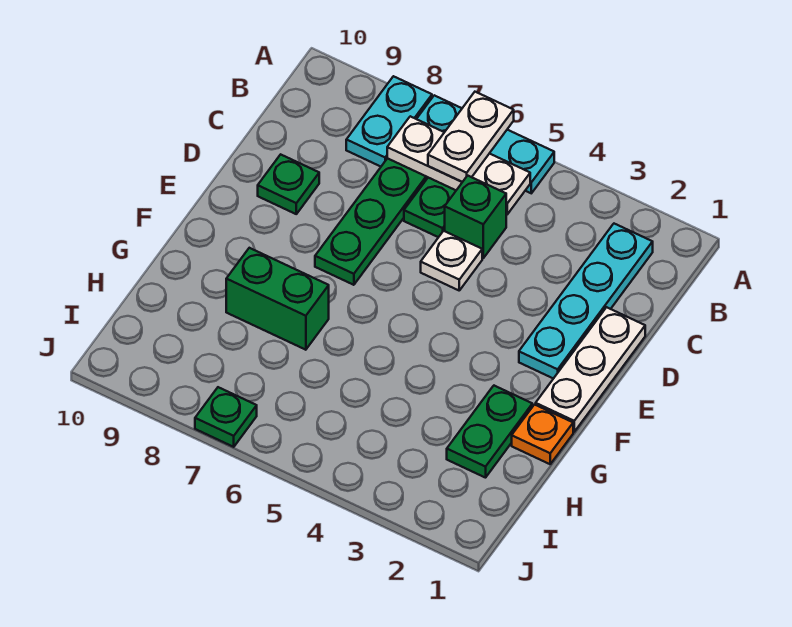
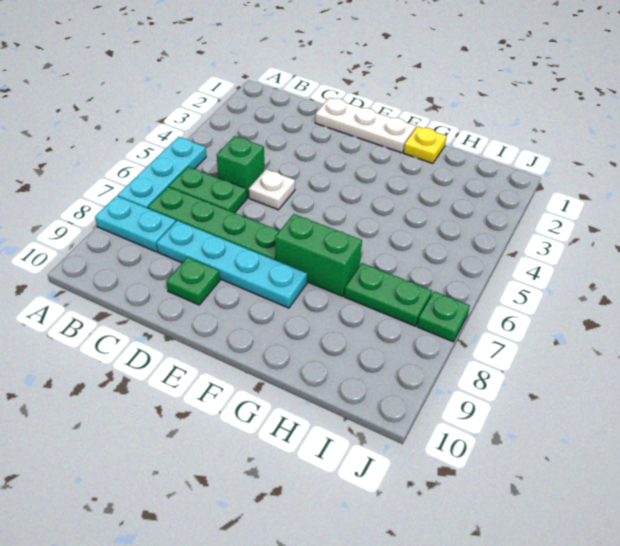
white 1x2 plate [428,92,514,182] -> none
cyan 1x4 plate [519,224,653,379] -> cyan 1x4 plate moved to [157,221,307,308]
white 1x3 plate [387,116,530,214] -> none
orange 1x1 plate [512,405,573,464] -> yellow 1x1 plate [404,126,446,163]
green 1x2 plate [447,386,532,478] -> green 1x2 plate moved to [344,263,432,326]
green 1x2 brick [226,248,329,350] -> green 1x2 brick turned to [275,214,362,296]

